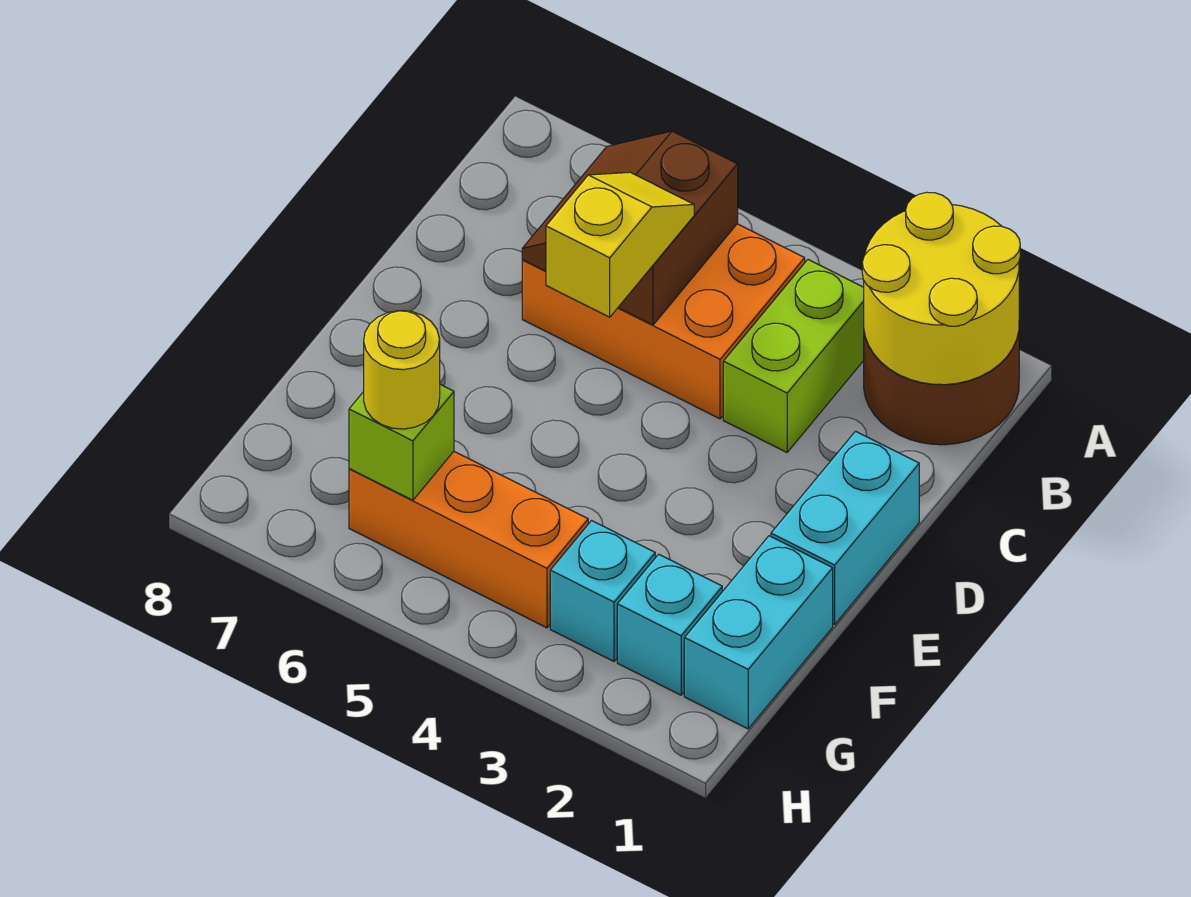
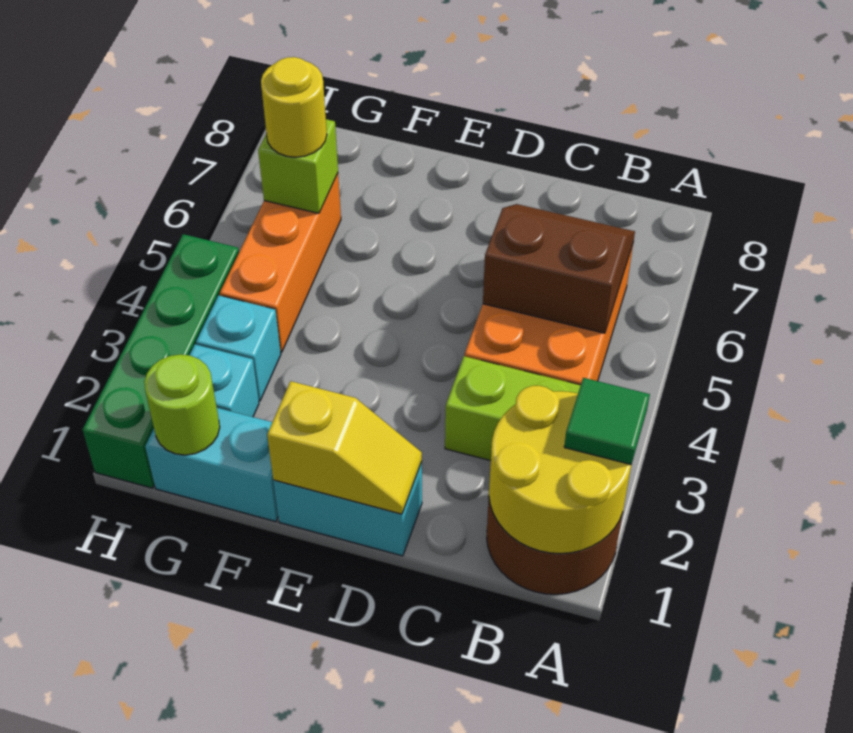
none -> green 1x1 tile [564,378,650,465]
yellow 1x2 slope [546,172,694,317] -> yellow 1x2 slope moved to [267,381,422,514]
none -> lime 1x1 round brick [144,354,220,455]
none -> green 1x4 brick [83,234,239,488]

